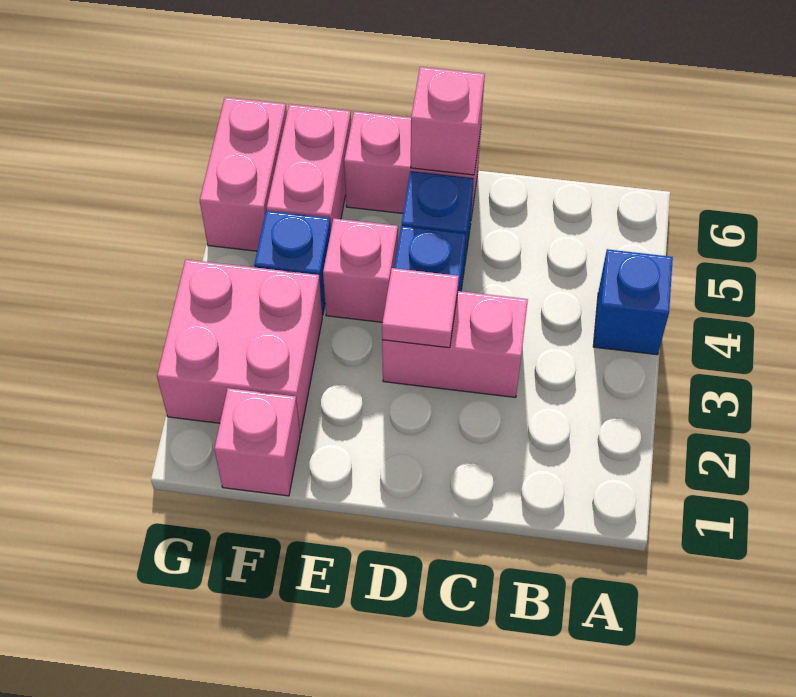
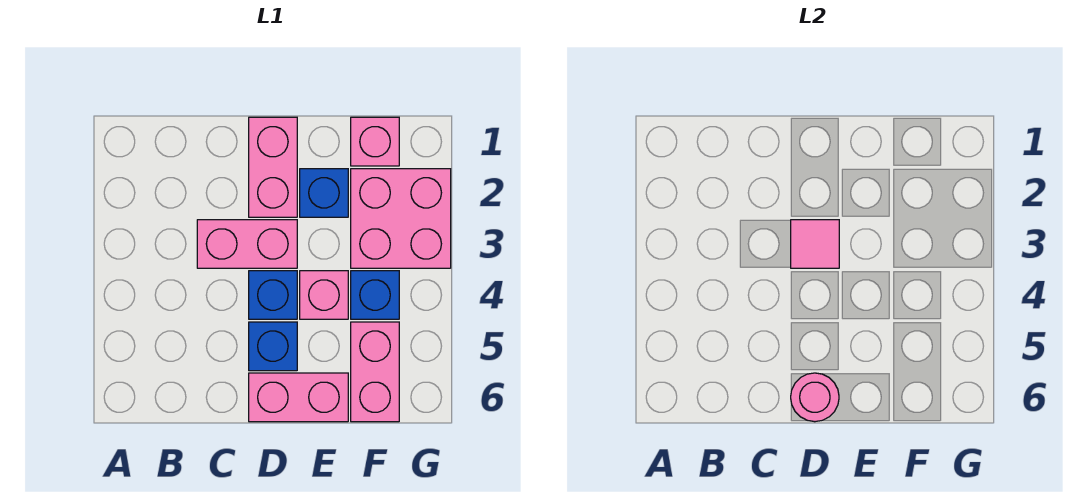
blue 1x1 brick [593,249,673,355] -> blue 1x1 brick moved to [300,169,348,217]
pink 1x1 brick [411,67,485,175] -> pink 1x1 round brick [791,373,839,422]
pink 1x2 brick [200,97,287,251] -> pink 1x2 brick moved to [249,117,297,217]

